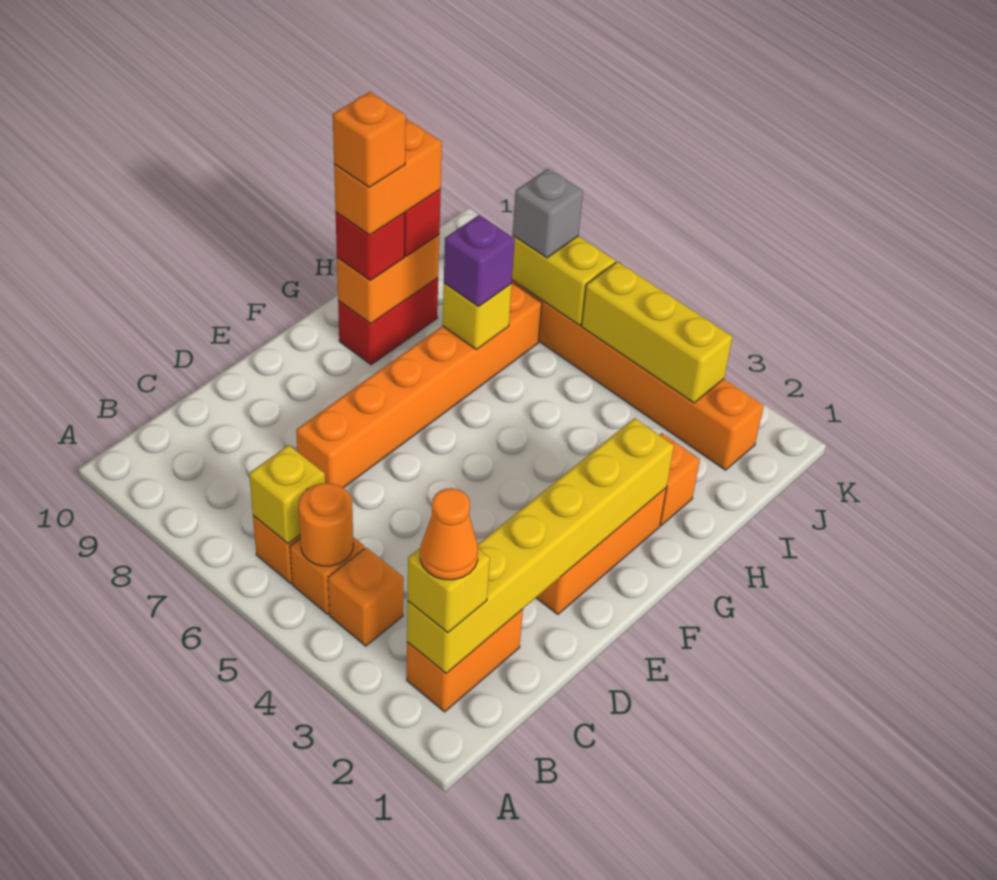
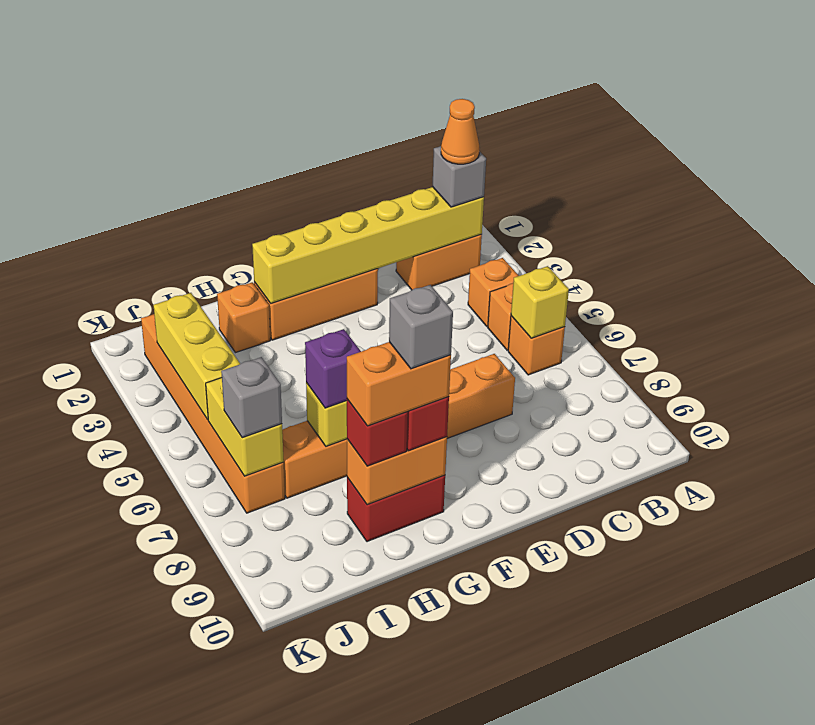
yellow 1x1 brick [408,547,490,633] -> grey 1x1 brick [432,146,486,207]
orange 1x1 round brick [299,483,353,566] -> none
orange 1x1 brick [333,92,406,187] -> grey 1x1 brick [389,285,453,369]

